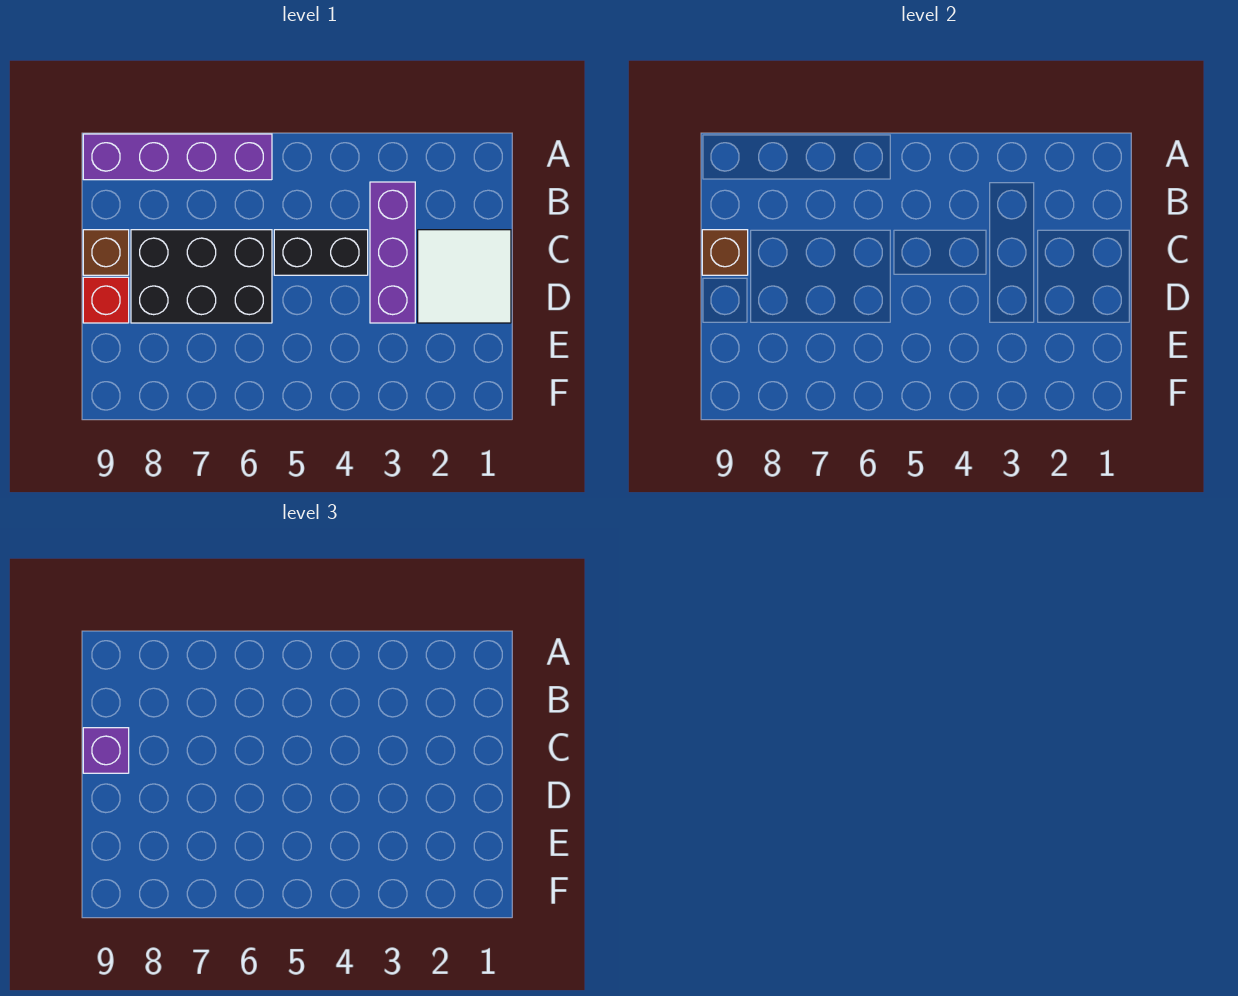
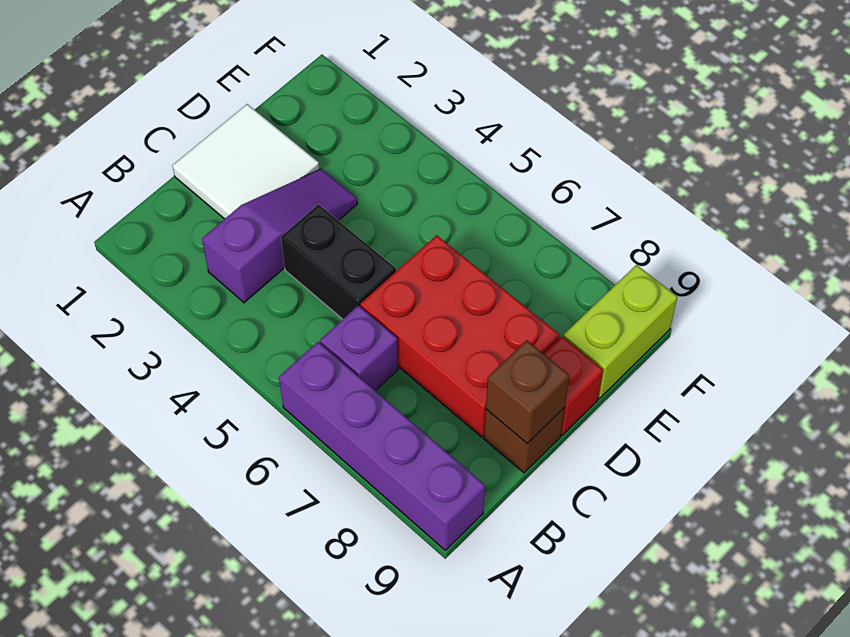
purple 1x3 brick [370,182,415,323] -> purple 1x3 slope [202,169,357,303]
black 2x3 brick [131,230,272,323] -> red 2x3 brick [360,235,560,437]
purple 1x1 brick [83,728,129,773] -> purple 1x1 brick moved to [320,305,398,391]
none -> lime 1x2 brick [563,265,677,398]

